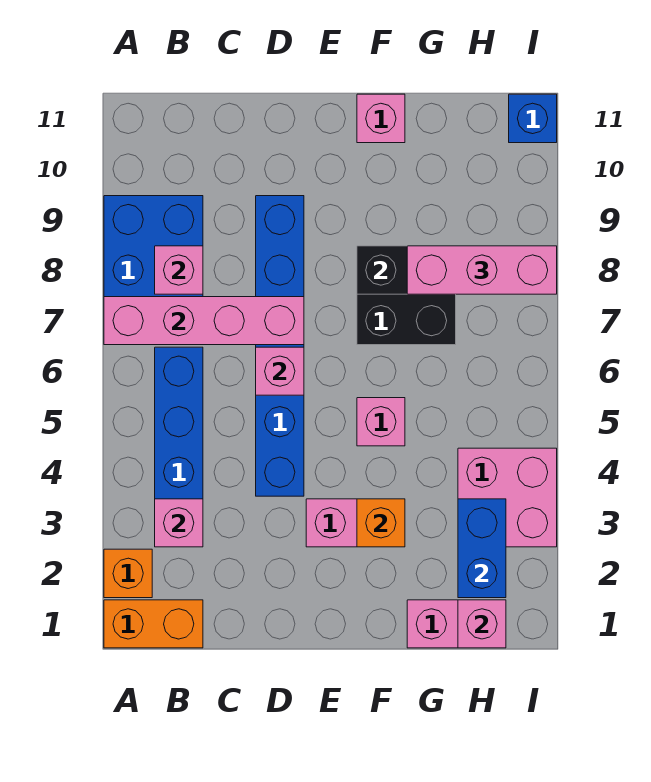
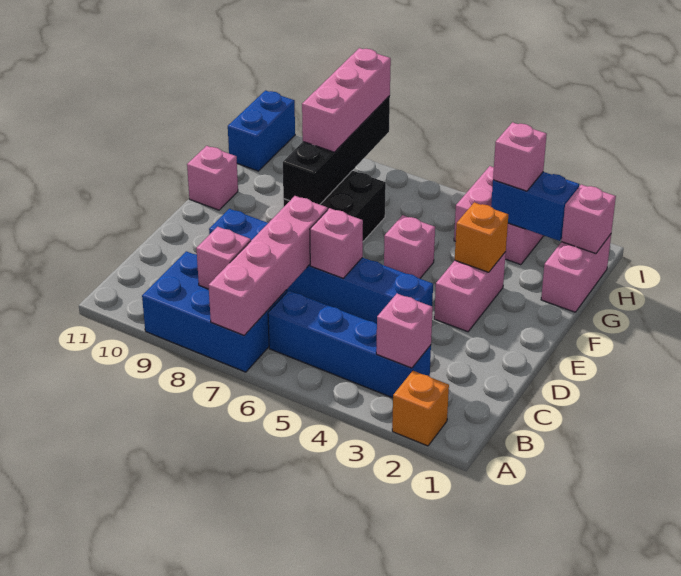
orange 1x2 brick [104,600,203,648] -> none
none -> pink 1x1 brick [493,122,547,191]
blue 1x1 brick [509,94,557,143] -> blue 1x2 brick [228,91,295,171]

